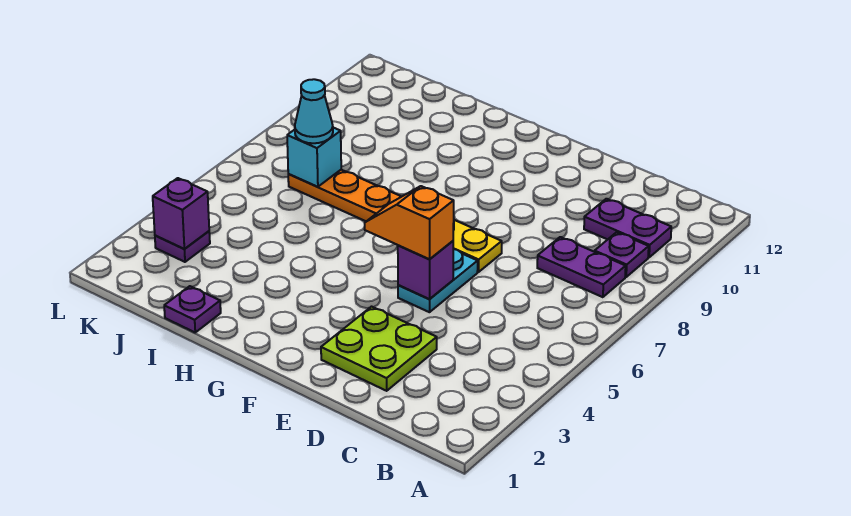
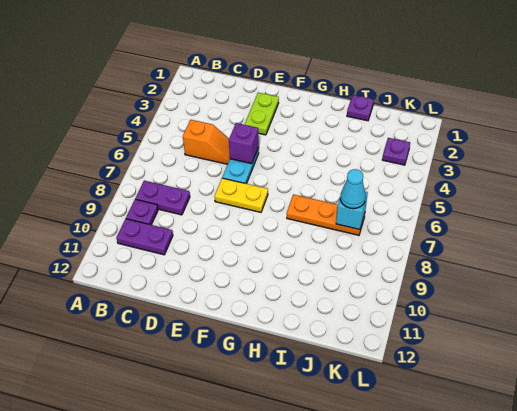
lime 2x2 plate [321,307,437,391] -> lime 1x2 plate [245,93,279,135]
orange 1x2 slope [365,186,454,259] -> orange 1x2 slope moved to [183,120,230,164]
purple 1x1 brick [153,178,209,249] -> none

